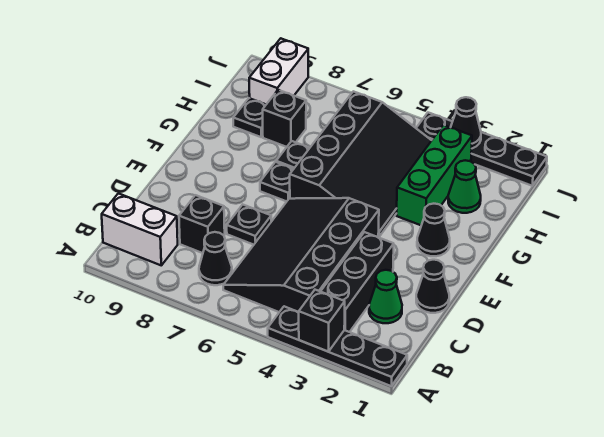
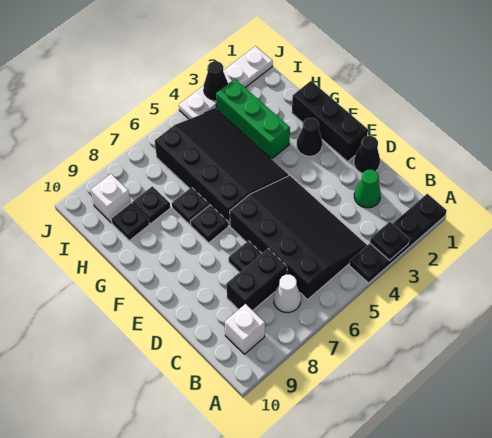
black 1x1 brick [299,290,345,352] -> black 1x1 plate [370,222,409,260]
black 1x3 brick [321,232,394,332] -> black 1x3 brick moved to [292,81,368,162]
black 3x4 slope [223,198,379,312] -> black 3x4 slope turned to [230,175,367,299]
black 1x1 cone [199,232,232,285] -> white 1x1 cone [274,275,301,313]
white 1x2 brick [102,193,178,265] -> white 1x1 brick [225,304,265,354]
black 1x1 brick [179,195,225,253] -> black 1x2 brick [226,249,287,310]
green 1x1 cone [448,160,481,213] -> none
black 1x1 brick [263,90,306,147] -> black 1x1 plate [132,186,170,224]
white 1x2 brick [249,38,308,104] -> white 1x1 brick [91,174,131,223]
black 1x4 plate [416,113,547,186] -> white 1x4 plate [179,46,273,119]

